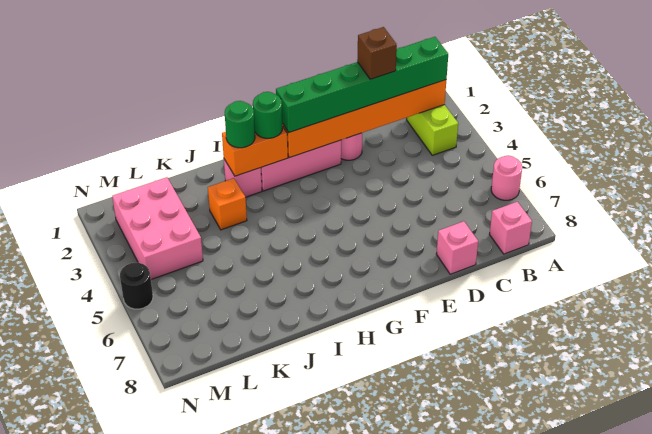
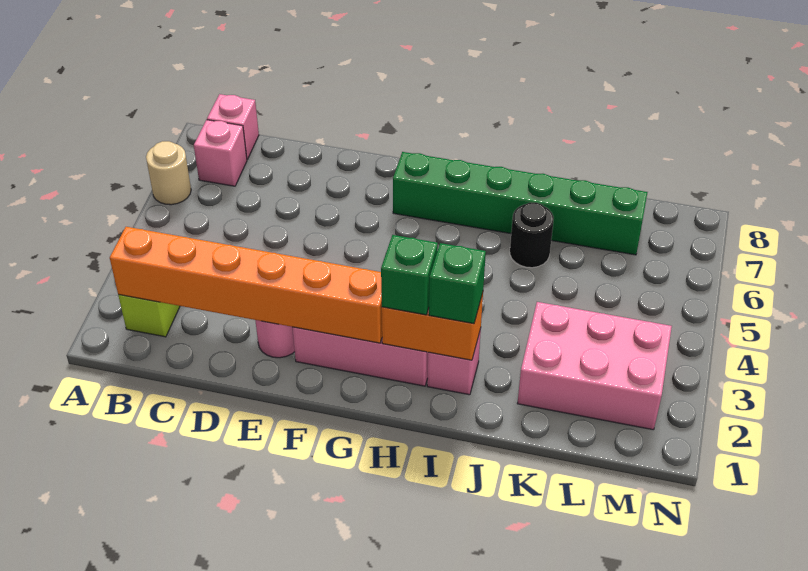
pink 1x1 round brick [491,155,522,200] -> tan 1x1 round brick [146,141,191,205]
green 1x6 brick [276,37,448,132] -> green 1x6 brick moved to [393,152,648,255]
brown 1x1 brick [357,27,397,79] -> none
pink 1x1 brick [437,221,478,274] -> pink 1x1 brick moved to [194,120,247,186]
green 1x1 round brick [253,92,283,138] -> green 1x1 brick [381,235,438,315]
green 1x1 round brick [225,101,255,148] -> green 1x1 brick [429,243,486,324]
orange 1x1 brick [208,178,247,230] -> none
pink 2x3 brick [112,177,203,279] -> pink 2x3 brick turned to [517,302,672,430]
black 1x1 round brick [120,263,153,309] -> black 1x1 round brick moved to [510,203,554,268]

